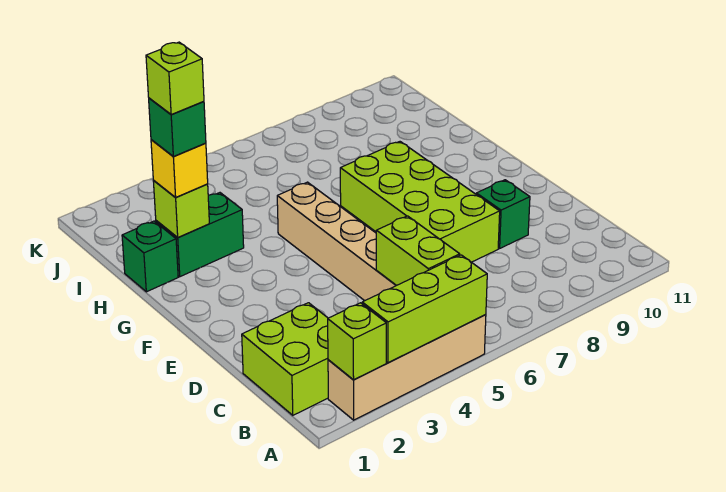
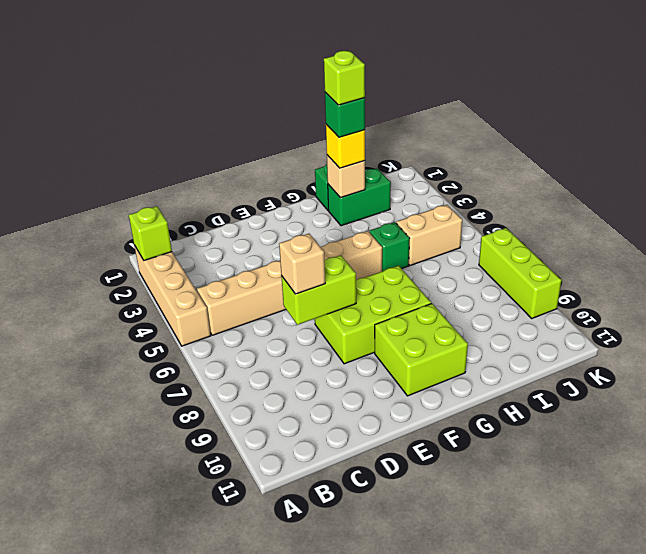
lime 1x3 brick [362,255,487,363] -> lime 1x3 brick moved to [479,228,562,318]
lime 2x2 brick [242,303,328,415] -> lime 2x2 brick moved to [375,303,468,396]
lime 1x2 brick [376,216,460,286] -> lime 1x2 brick moved to [281,255,356,325]
lime 2x4 brick [340,142,500,262] -> lime 2x3 brick [315,266,431,364]
none -> tan 1x1 brick [279,234,325,294]
green 1x1 brick [476,180,530,248] -> green 1x1 brick moved to [369,222,410,271]
green 1x2 brick [156,193,244,277] -> green 1x2 brick turned to [328,168,391,226]
lime 1x1 brick [153,181,209,238] -> tan 1x1 brick [327,155,365,198]
none -> tan 1x2 brick [396,205,462,265]

